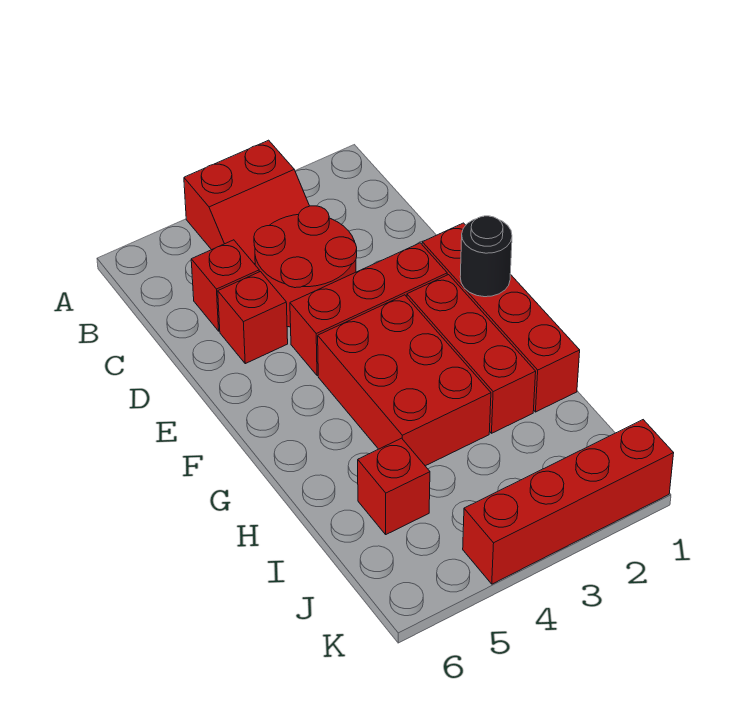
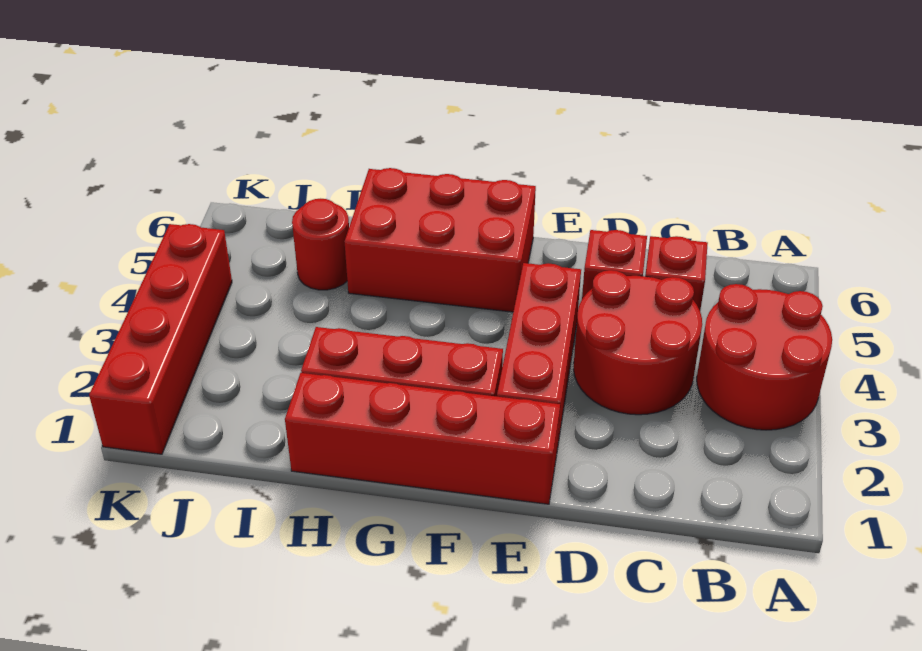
red 2x2 slope [184,140,309,264] -> red 2x2 round brick [697,284,832,430]
black 1x1 round brick [460,216,512,297] -> none
red 2x3 brick [318,295,491,466] -> red 2x3 brick moved to [344,168,536,312]
red 1x1 brick [358,438,430,534] -> red 1x1 round brick [292,199,349,290]

